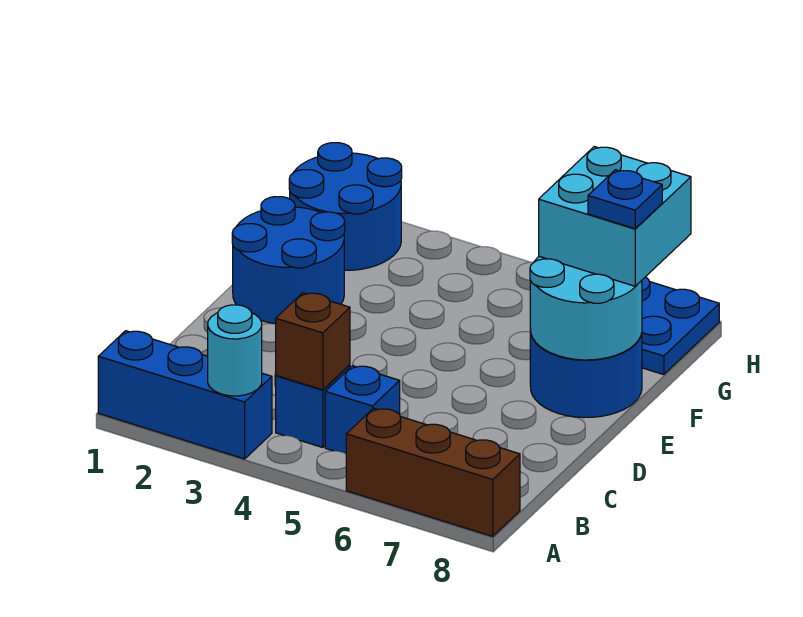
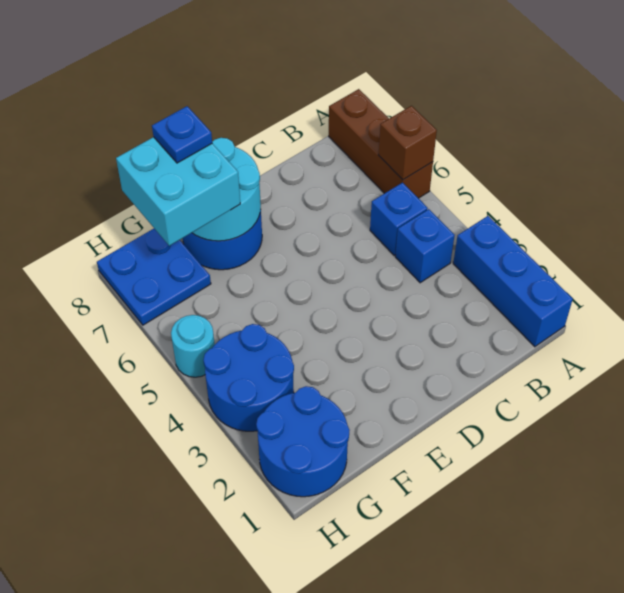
cyan 1x1 round brick [208,305,262,396] -> cyan 1x1 round brick moved to [171,315,215,377]
brown 1x1 brick [276,293,350,390] -> brown 1x1 brick moved to [379,106,437,180]
blue 2x2 round brick [232,197,345,324] -> blue 2x2 round brick moved to [203,324,294,431]

